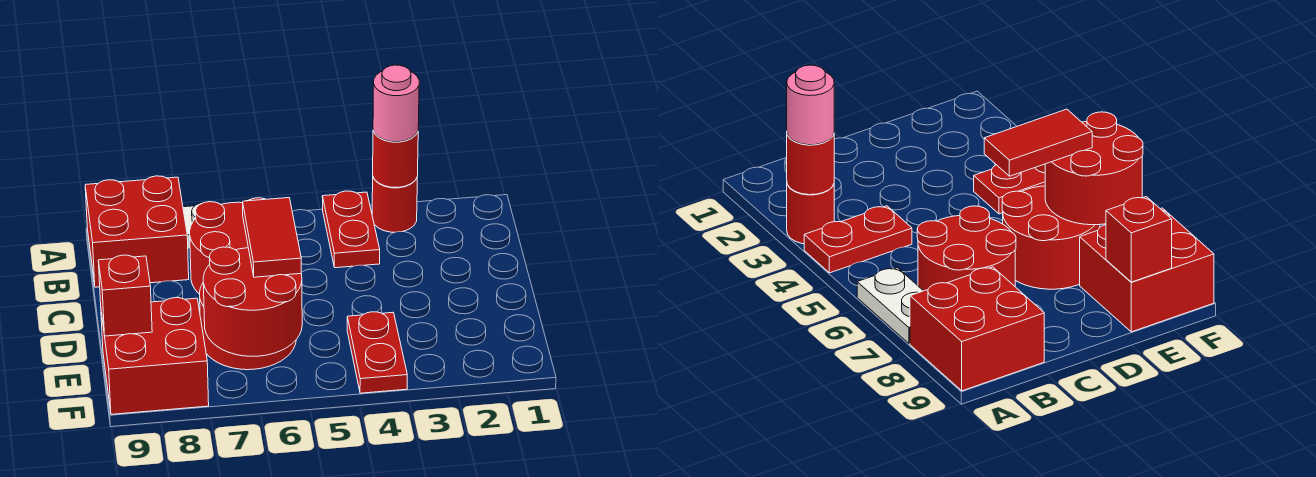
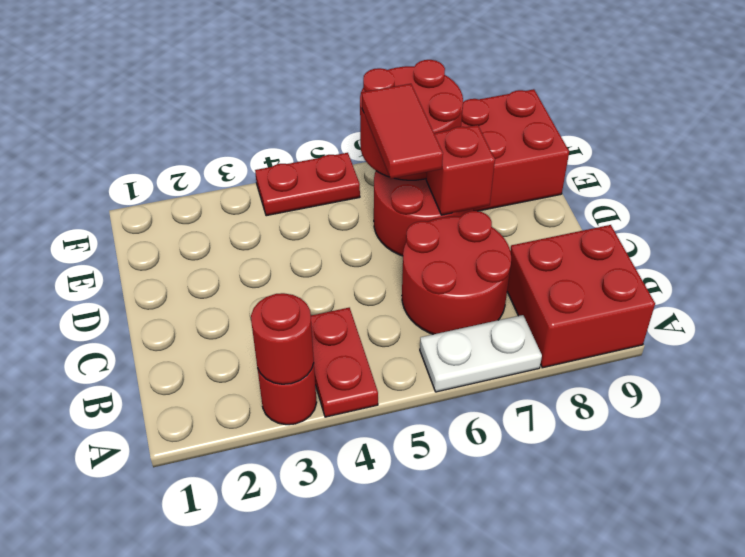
pink 1x1 round brick [373,65,419,142] -> none
red 1x2 plate [347,312,407,393] -> red 1x2 plate turned to [255,153,360,216]
red 1x1 brick [98,255,152,336] -> red 1x1 brick moved to [426,125,495,215]

